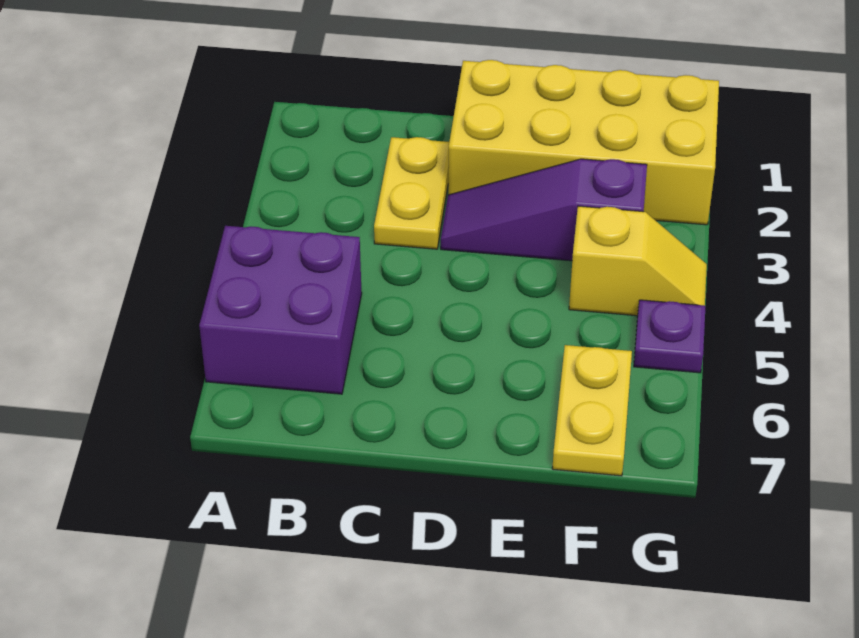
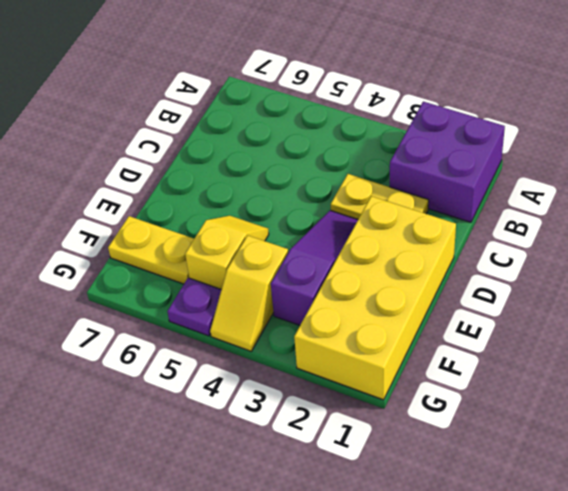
purple 2x2 brick [199,226,362,394] -> purple 2x2 brick moved to [390,102,505,222]
none -> yellow 1x2 slope [185,216,269,289]

